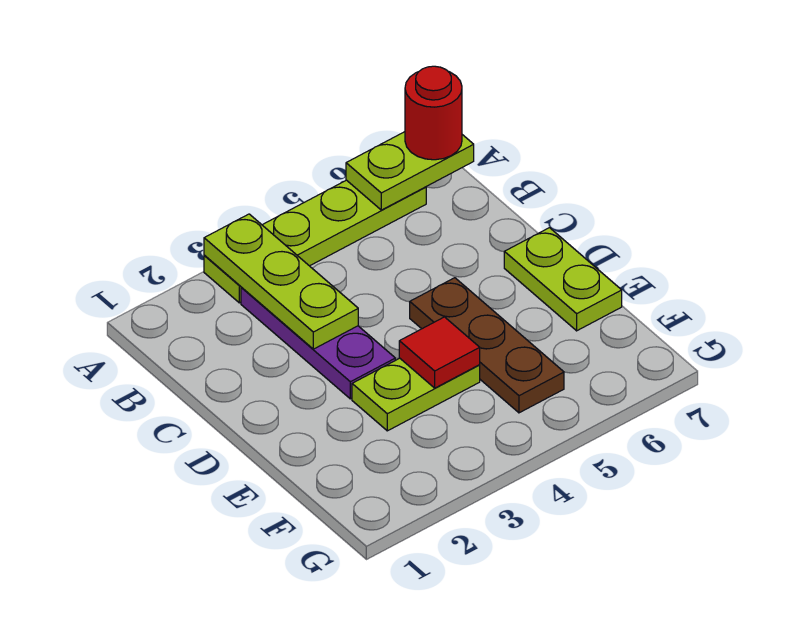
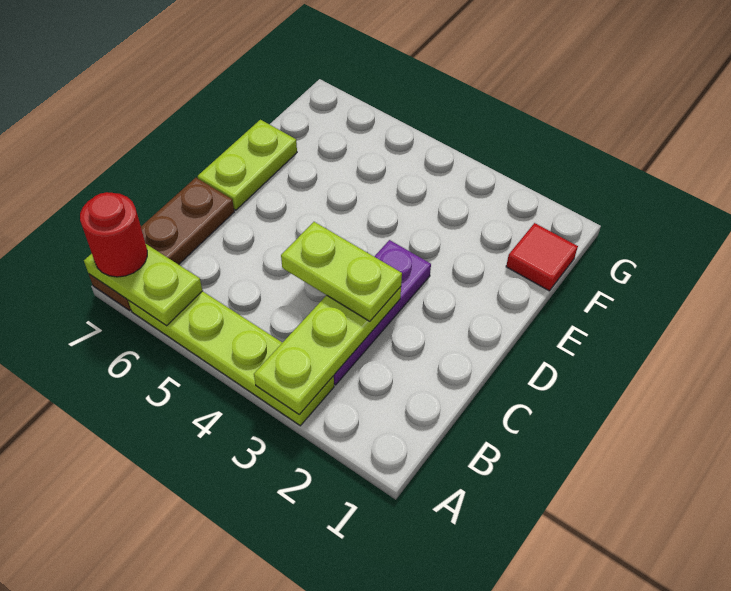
brown 1x3 plate [410,278,564,413] -> brown 1x3 plate moved to [89,178,234,311]
lime 1x2 plate [352,358,480,431] -> lime 1x2 plate moved to [281,222,402,321]
red 1x1 tile [399,317,480,388] -> red 1x1 tile moved to [506,223,578,291]

